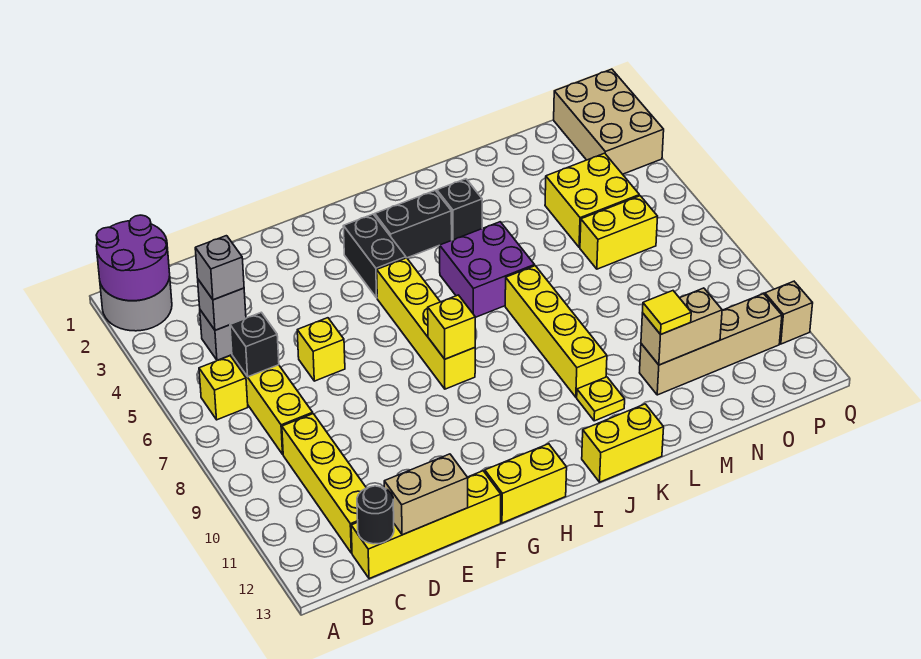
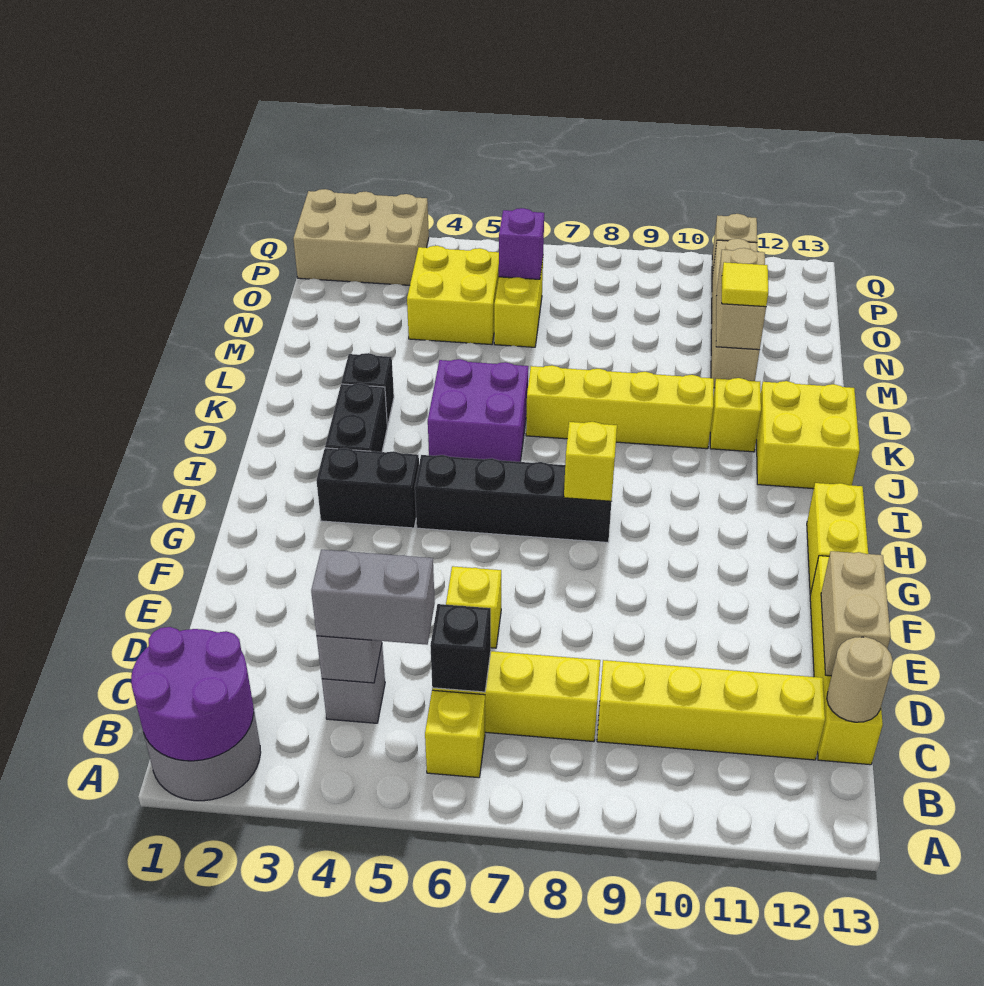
grey 1x1 brick [195,236,244,300] -> grey 1x2 brick [311,550,435,645]
black 1x1 round brick [357,486,394,544] -> tan 1x1 round brick [827,637,893,722]
yellow 1x4 brick [377,258,475,389] -> black 1x4 brick [415,455,611,542]
yellow 1x2 brick [582,404,664,482] -> yellow 2x2 brick [757,381,860,489]
yellow 1x1 plate [577,377,625,421] -> yellow 1x1 brick [710,378,761,452]
none -> purple 1x1 brick [499,208,544,279]

